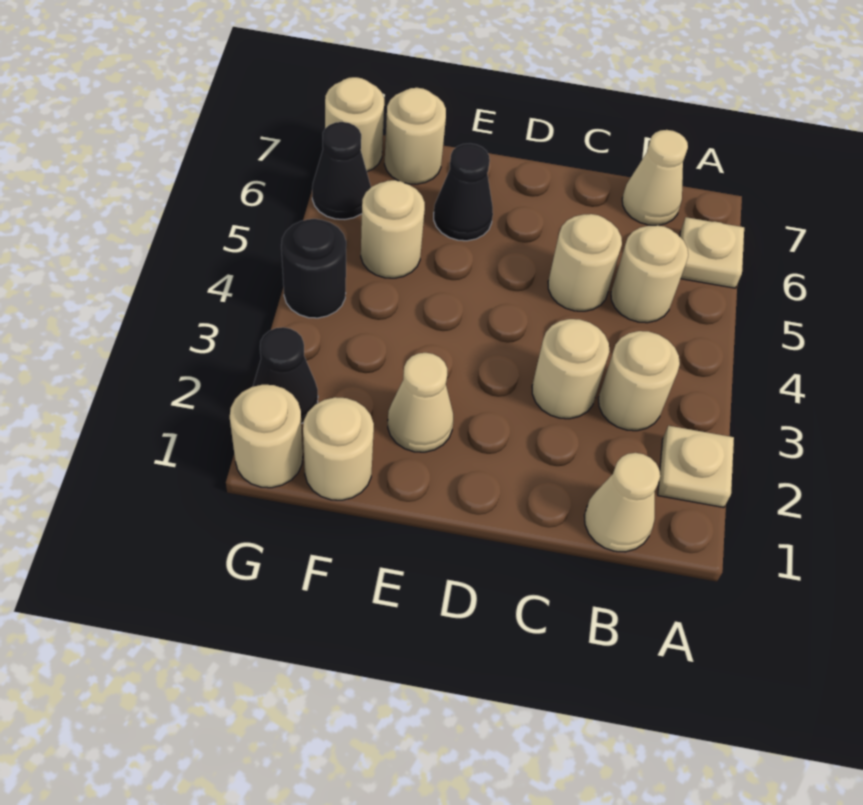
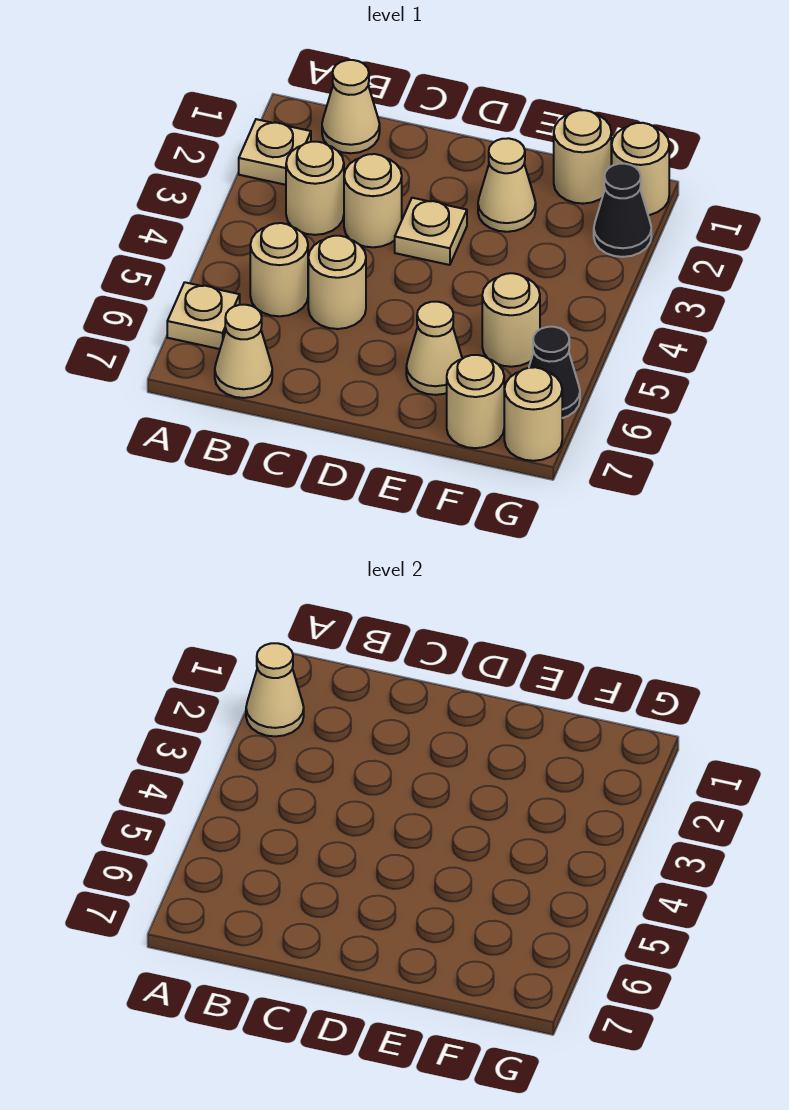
none -> tan 1x1 cone [246,643,304,737]
none -> tan 1x1 plate [395,198,467,265]
black 1x1 cone [434,144,493,241] -> tan 1x1 cone [406,302,462,395]
black 1x1 round brick [281,219,346,318] -> none

